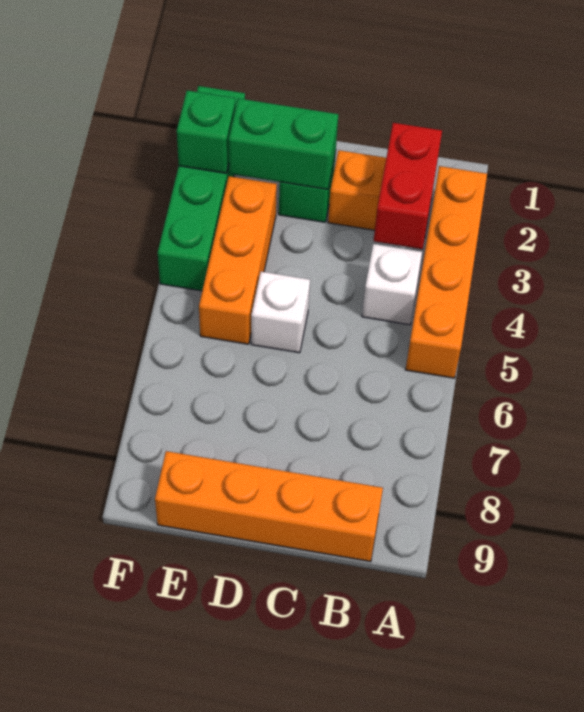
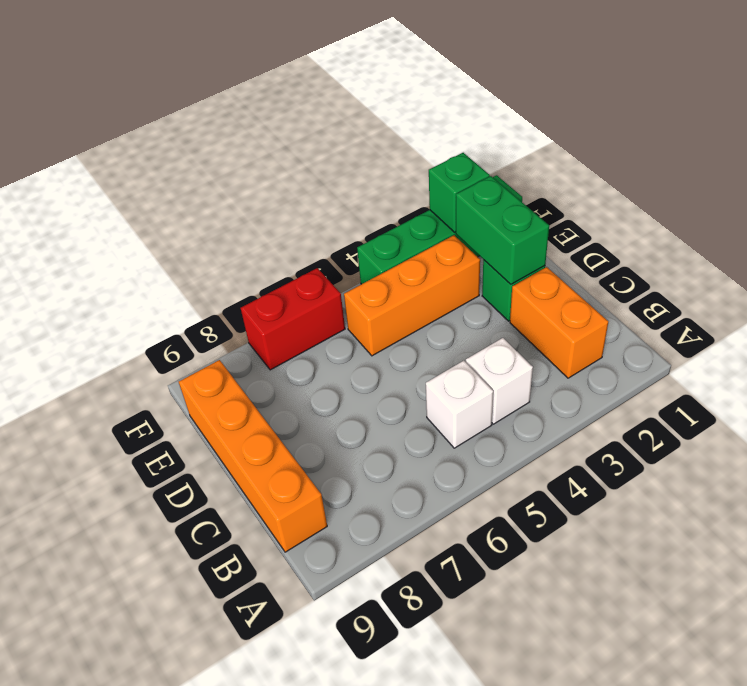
orange 1x4 brick [406,166,487,378] -> none
red 1x2 brick [374,123,442,249] -> red 1x2 brick moved to [241,268,345,370]
white 1x1 brick [251,272,310,353] -> white 1x1 brick moved to [426,361,493,448]

